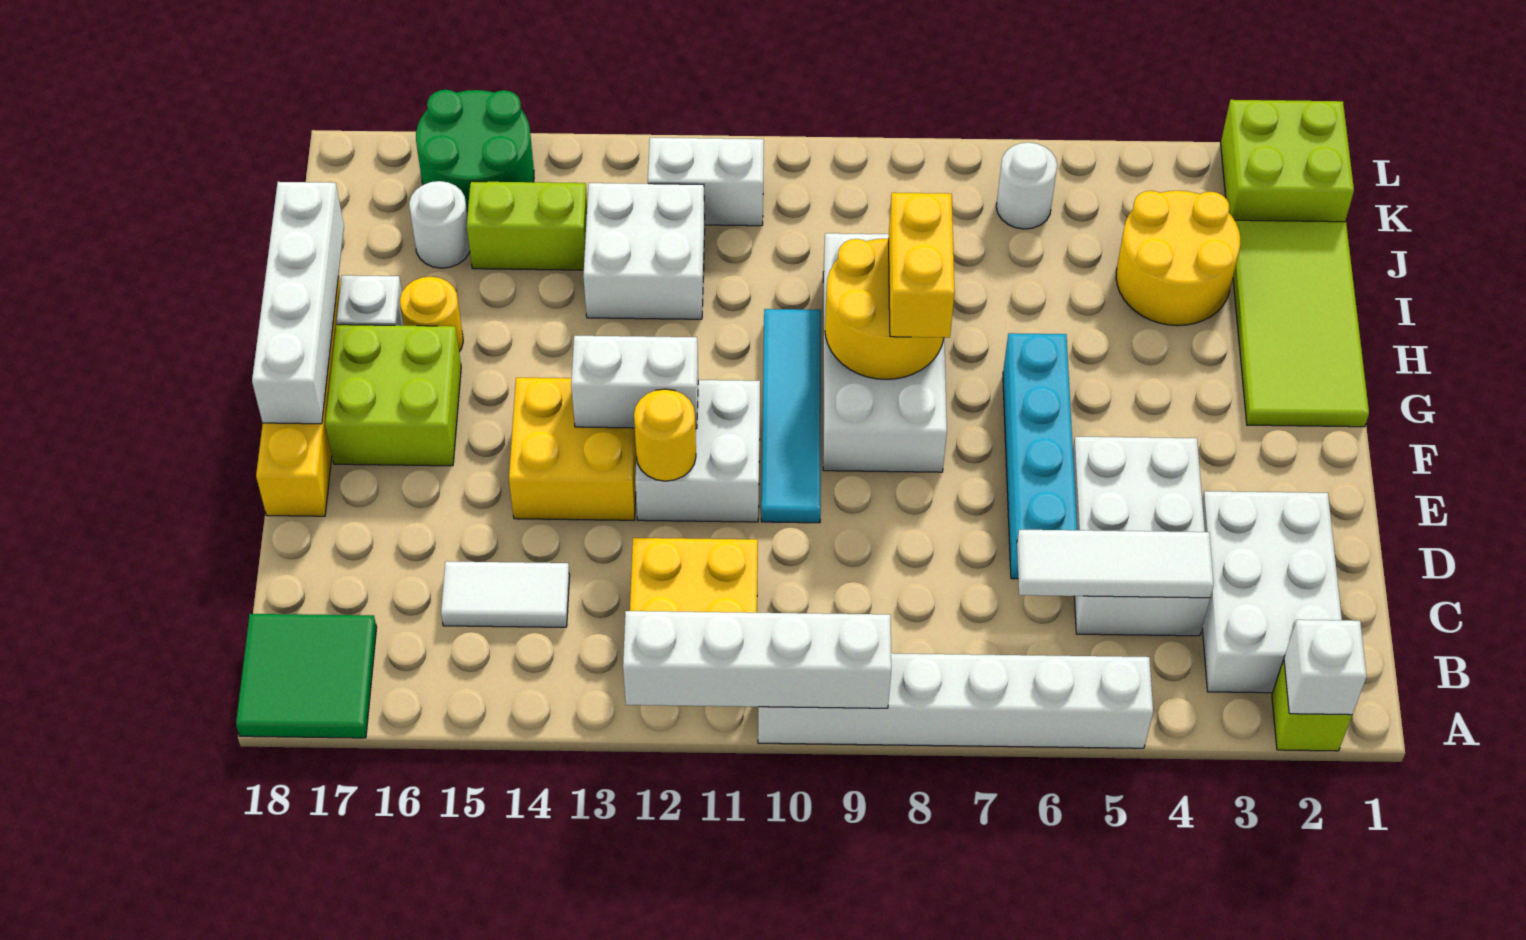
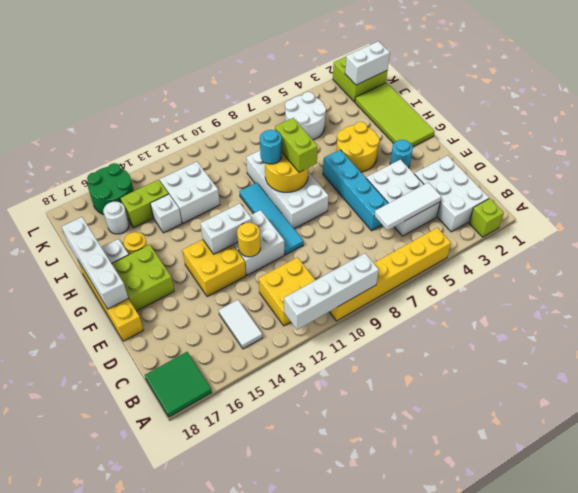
white 1x1 brick [1284,620,1367,715] -> white 1x1 brick moved to [150,194,182,233]
white 1x6 brick [758,653,1153,748] -> yellow 1x6 brick [329,228,451,321]
white 1x2 tile [441,561,570,627] -> white 1x2 tile turned to [219,300,262,349]
none -> cyan 1x1 round brick [390,140,413,168]
yellow 1x2 brick [888,193,955,338] -> lime 1x2 brick [275,118,318,172]
none -> cyan 1x1 round brick [260,130,282,164]
yellow 2x2 round brick [1116,191,1240,326] -> yellow 2x2 round brick moved to [337,122,380,172]
white 1x1 round brick [996,143,1057,229] -> white 2x2 round brick [285,92,326,140]
white 1x2 brick [648,138,764,226] -> white 1x2 brick moved to [345,41,390,85]

